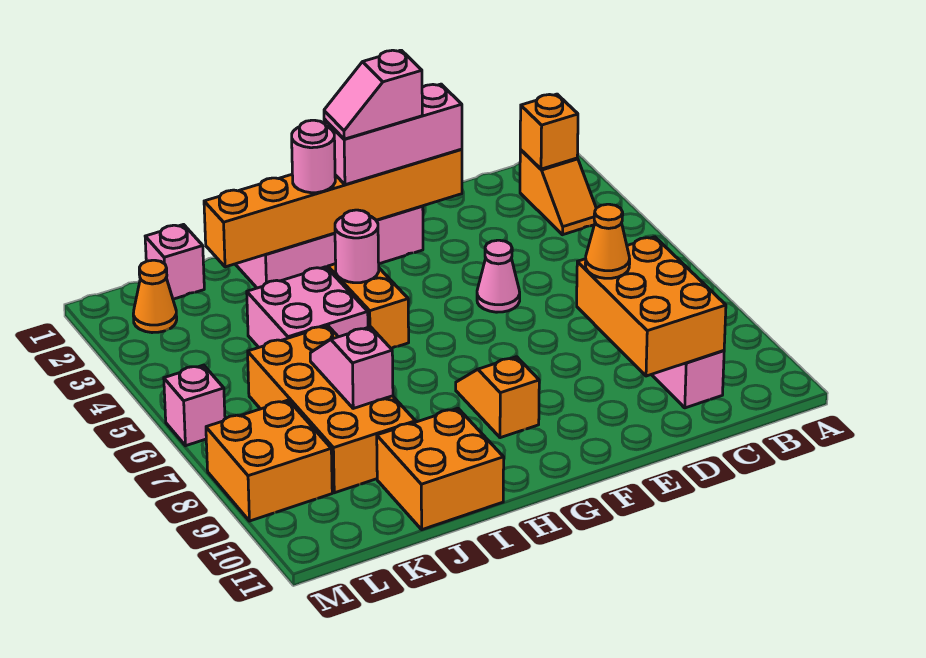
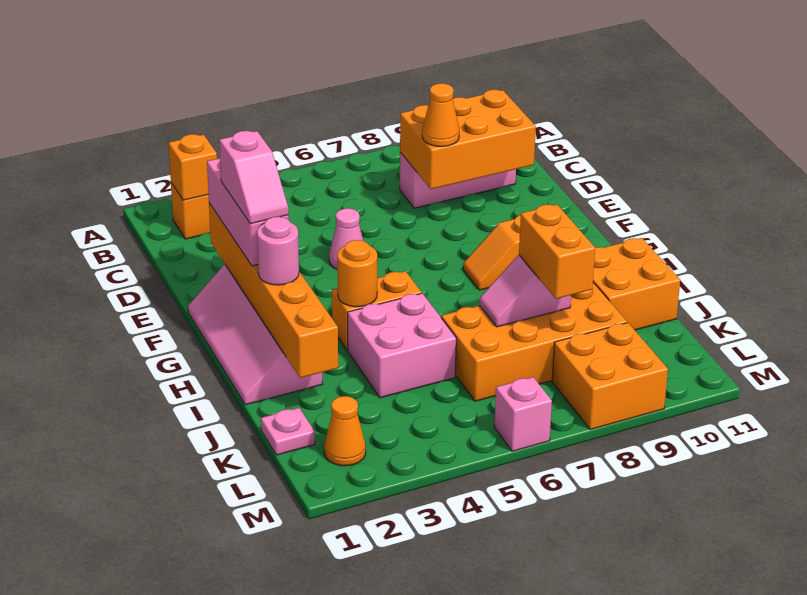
pink 1x1 round brick [335,210,379,283] -> orange 1x1 round brick [337,240,377,307]
none -> orange 1x2 brick [519,204,595,299]
pink 1x1 brick [145,225,204,299] -> pink 1x1 plate [261,408,315,455]

